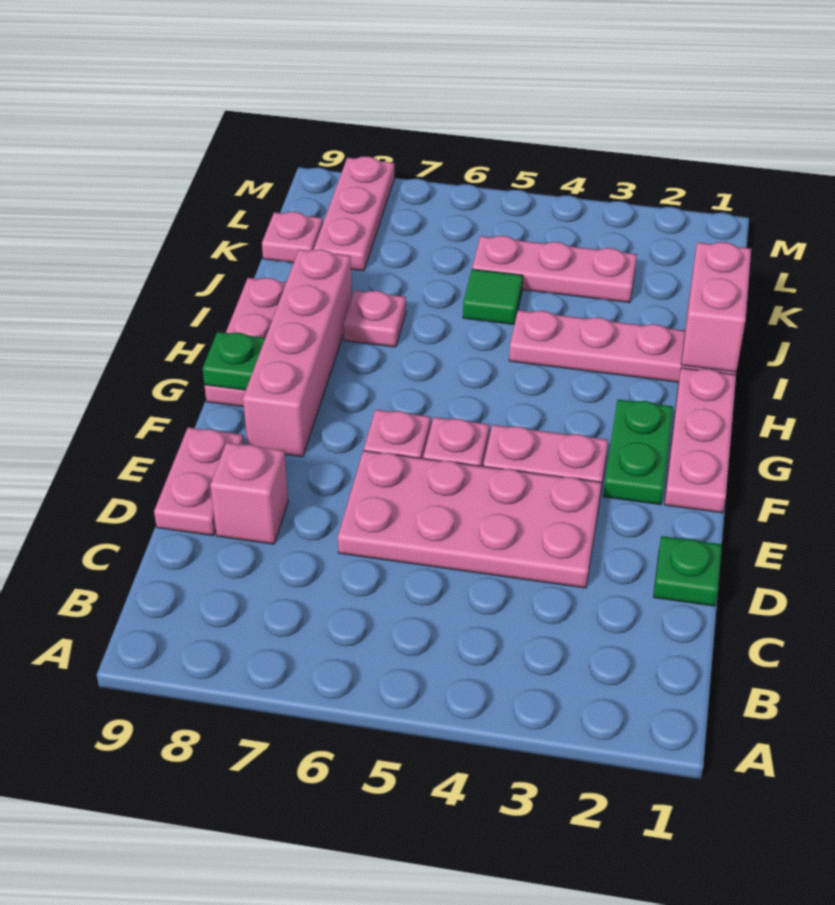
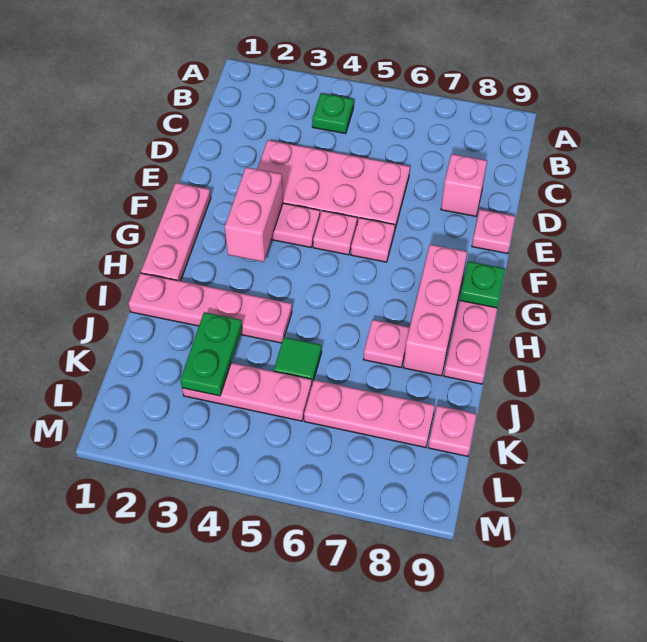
green 1x1 plate [654,536,722,606] -> green 1x1 plate moved to [312,93,354,134]
pink 1x2 plate [154,427,244,536] -> pink 1x1 plate [472,209,515,254]
green 1x2 plate [603,399,673,505] -> green 1x2 plate moved to [180,312,242,396]
pink 1x4 brick [243,249,352,457] -> pink 1x3 brick [403,244,467,376]
pink 1x2 brick [681,242,751,372] -> pink 1x2 brick moved to [225,167,283,262]
pink 1x3 plate [314,156,394,271] -> pink 1x3 plate turned to [304,380,435,448]

